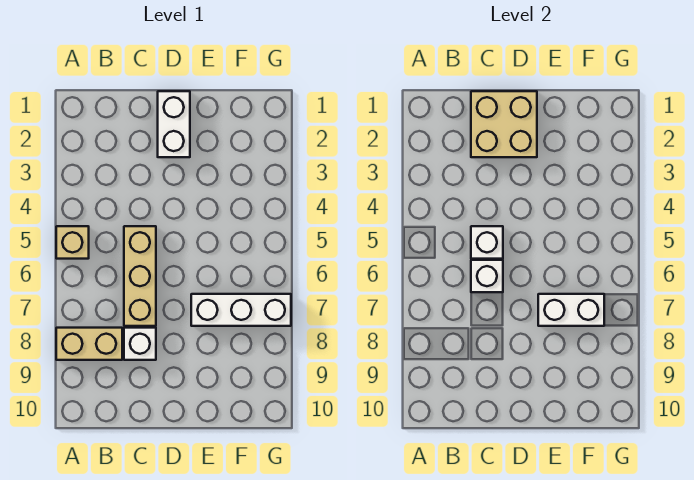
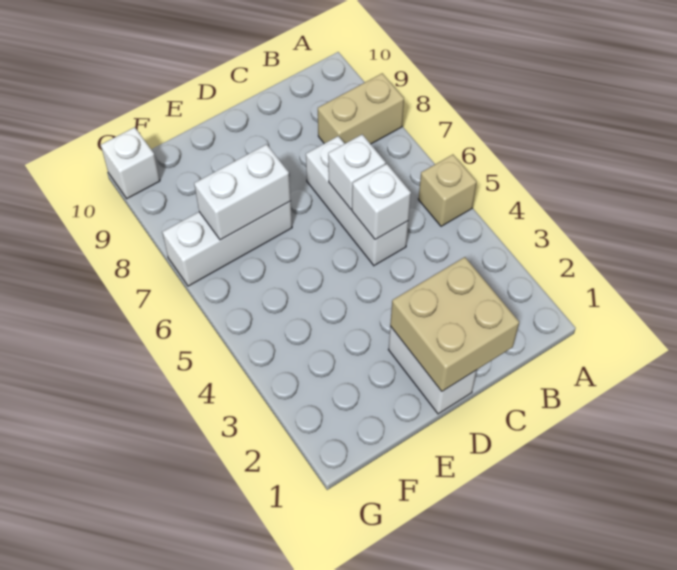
tan 1x3 brick [124,226,156,326] -> white 1x3 brick [306,136,408,265]
white 1x1 brick [124,328,156,360] -> white 1x1 brick moved to [101,127,160,198]

